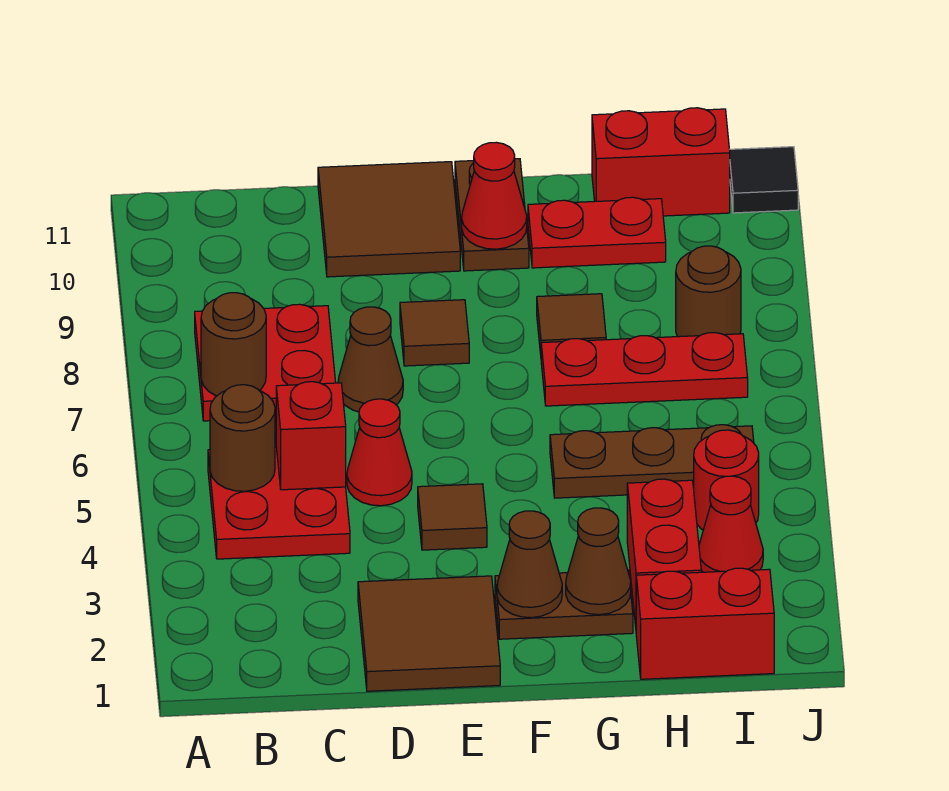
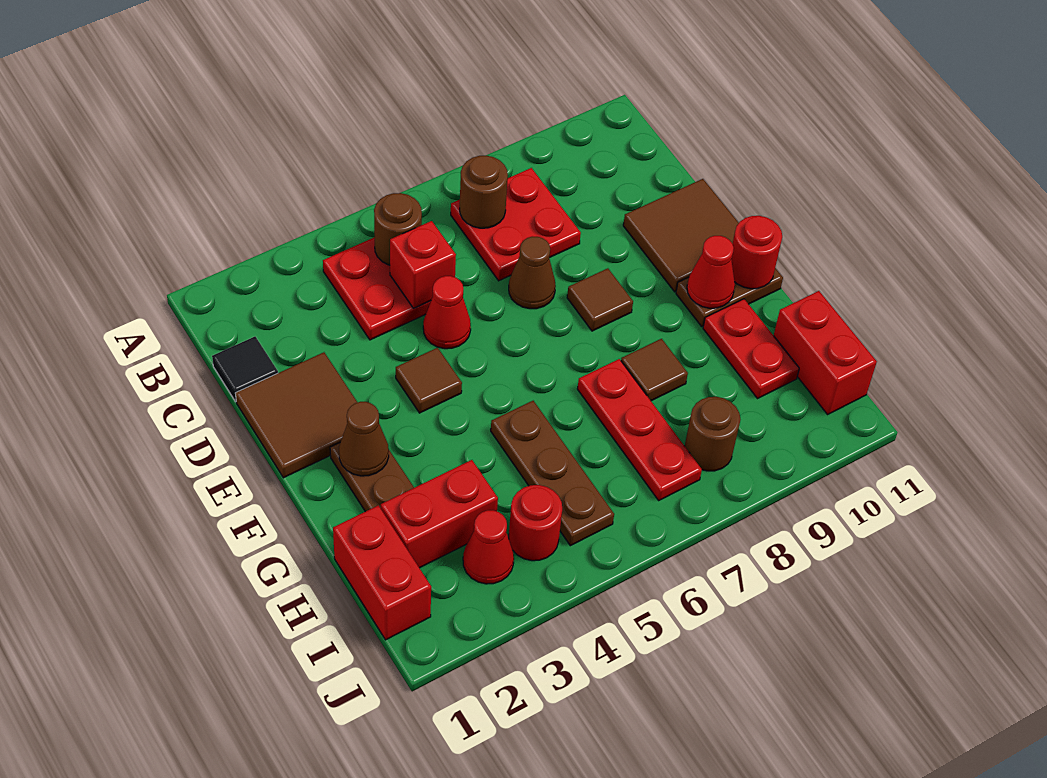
none -> red 1x1 round brick [731,216,782,289]
brown 1x1 cone [566,508,631,615] -> none
black 1x1 tile [730,147,798,213] -> black 1x1 tile moved to [212,337,278,402]

